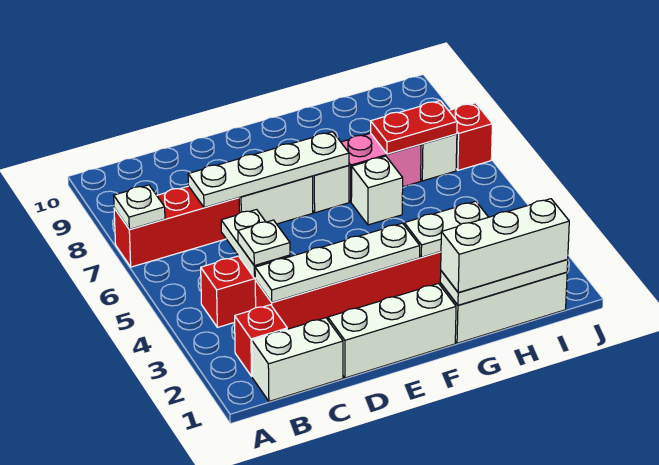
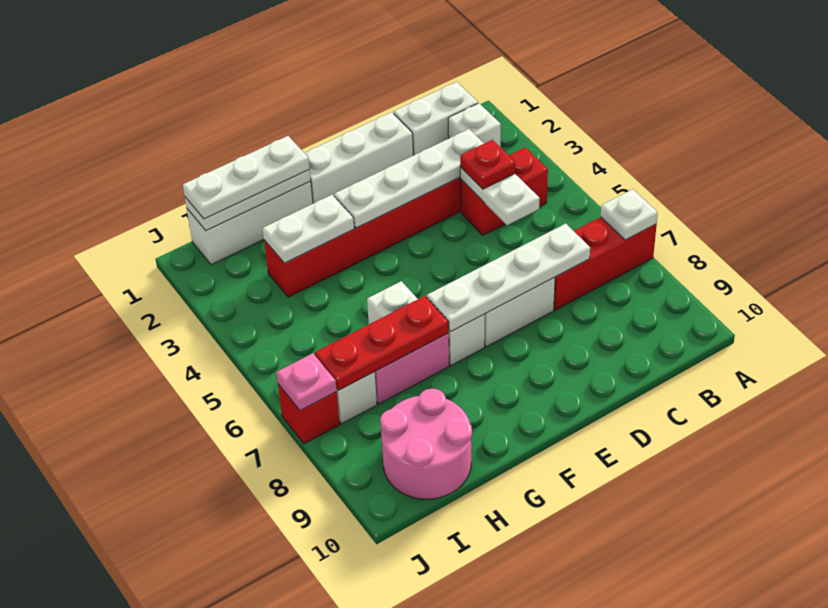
red 1x1 brick [235,305,287,376] -> white 1x1 brick [448,103,501,147]
white 1x1 plate [238,220,290,265] -> red 1x1 plate [460,140,515,189]
white 1x3 brick [441,199,569,293] -> white 1x3 plate [183,136,310,219]
red 1x2 plate [371,101,457,154] -> red 1x3 plate [315,296,449,390]
none -> pink 2x2 round brick [380,389,472,499]
none -> pink 1x1 plate [276,353,337,411]

